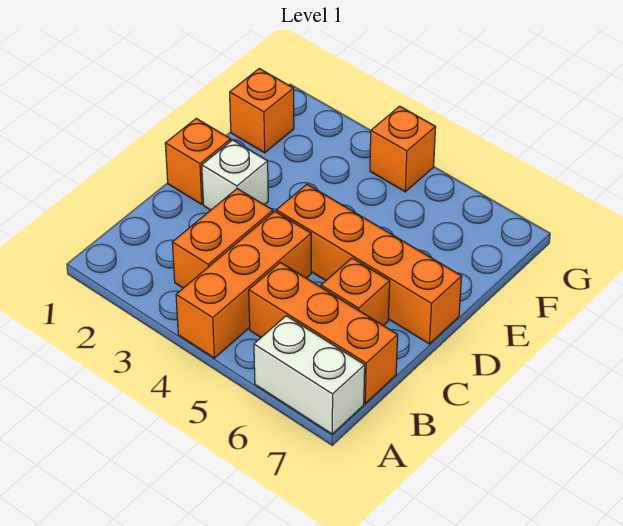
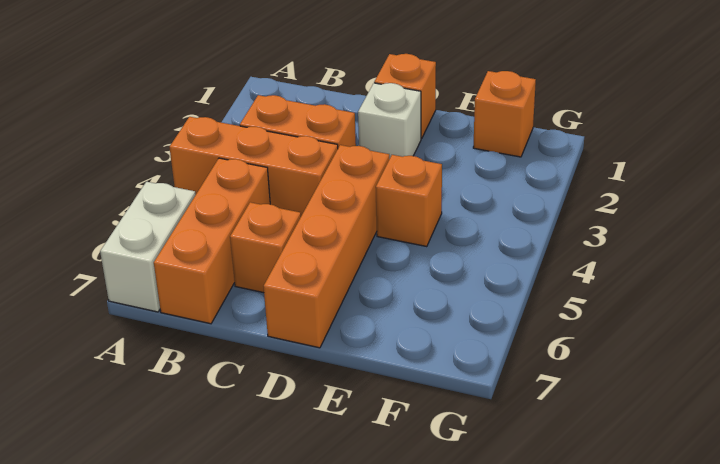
orange 1x1 brick [370,106,436,192] -> orange 1x1 brick moved to [376,155,442,247]

